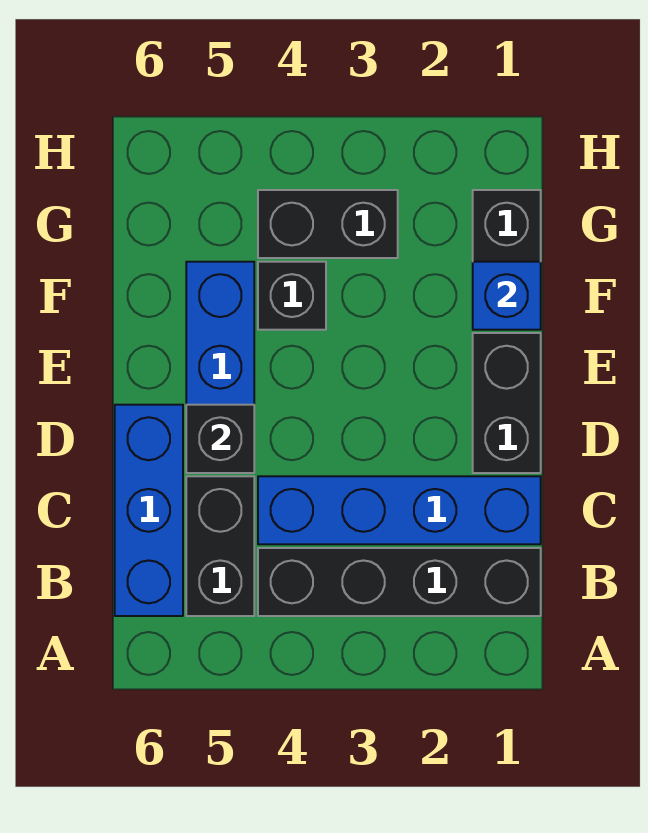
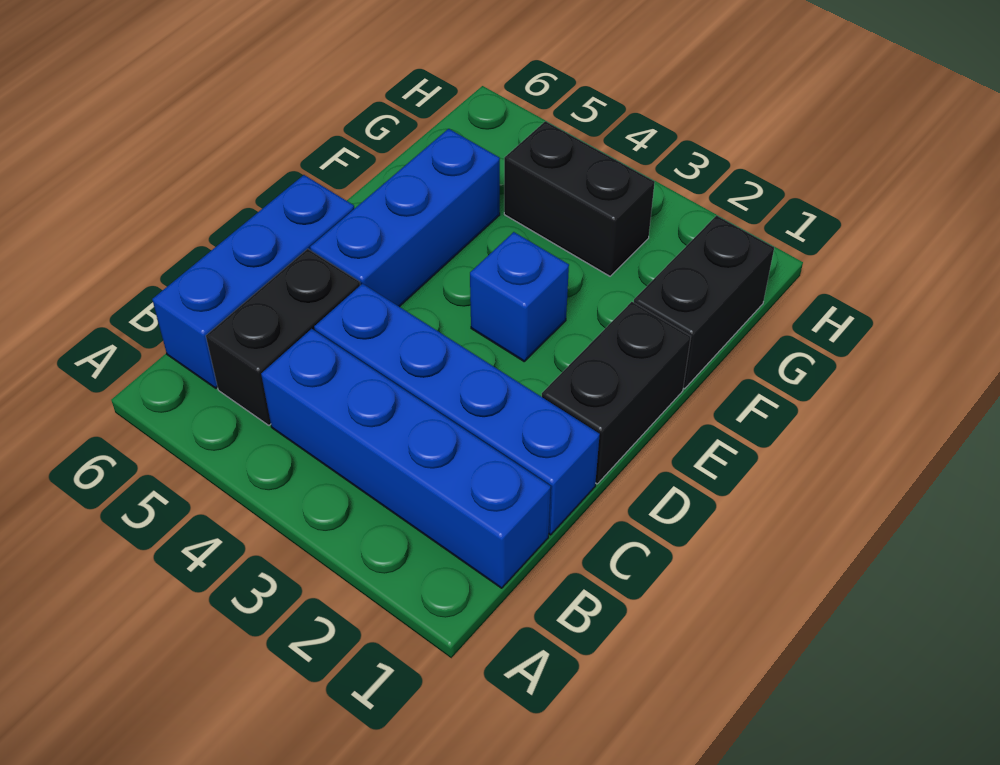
black 1x4 brick [258,548,541,616] -> blue 1x4 brick [261,329,551,588]
black 1x1 brick [186,405,254,473] -> none
blue 1x1 brick [473,262,541,330] -> blue 1x1 brick moved to [470,232,569,361]
black 1x1 brick [258,262,326,330] -> none

